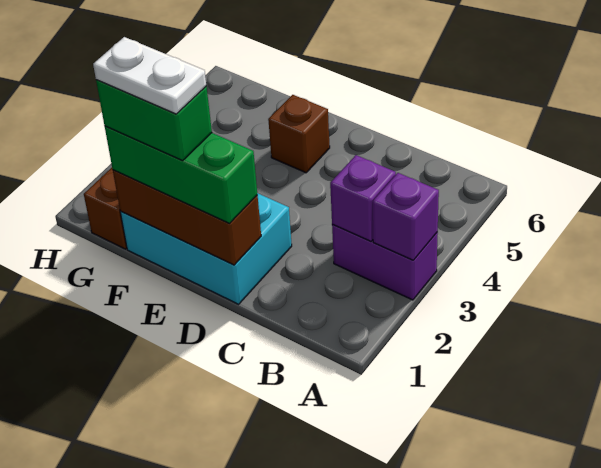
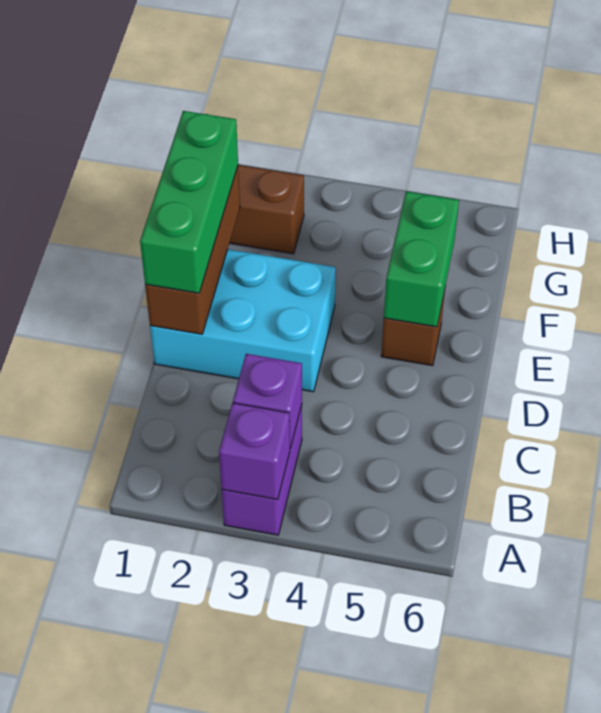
cyan 2x3 brick [120,193,292,304] -> cyan 2x3 brick turned to [150,249,336,392]
green 1x2 brick [96,80,212,161] -> green 1x2 brick moved to [384,191,459,327]
white 1x2 plate [93,37,206,114] -> none

